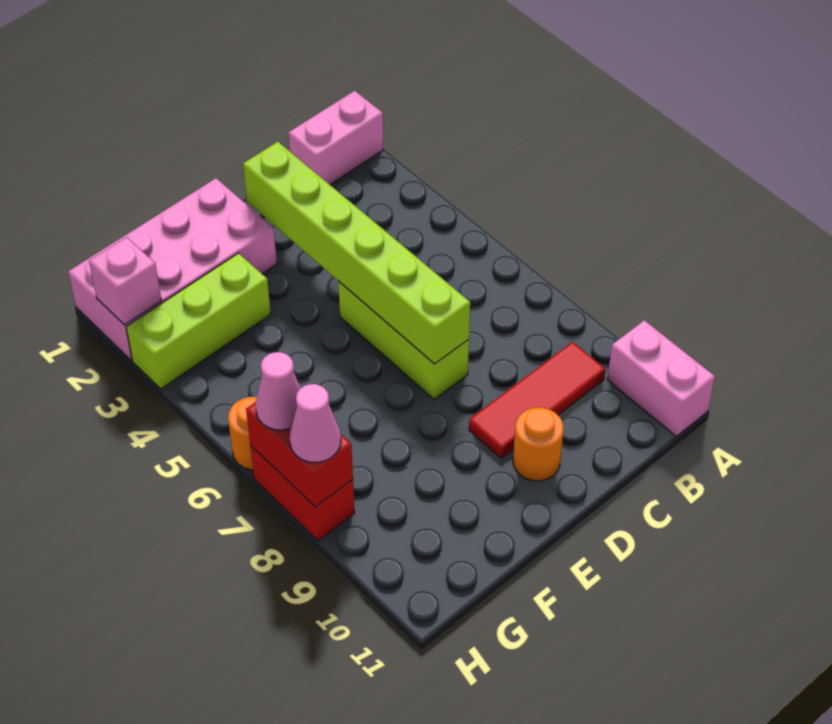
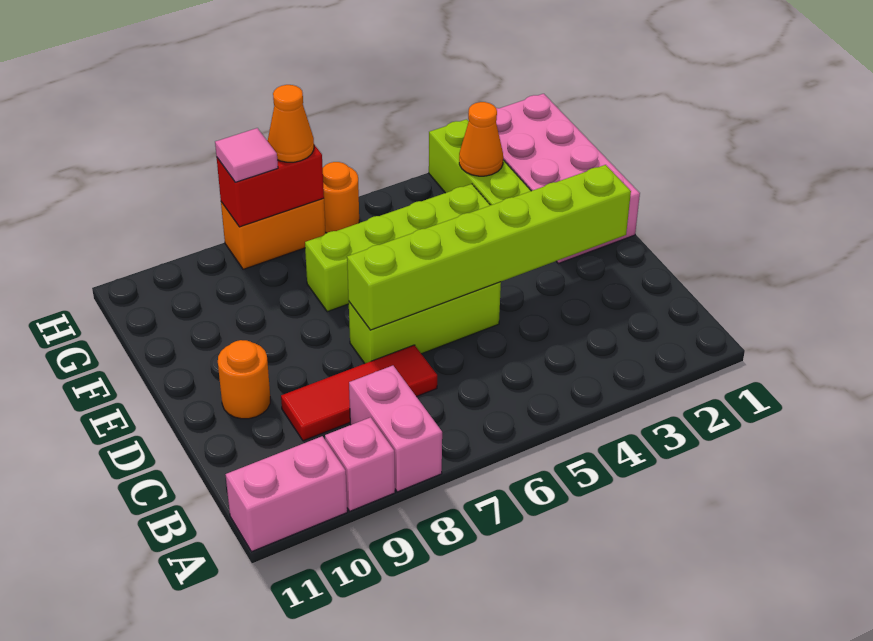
pink 1x2 brick [289,91,383,184] -> pink 1x2 brick moved to [349,366,442,492]
red 1x3 tile [469,342,605,458] -> red 1x3 tile turned to [281,345,437,441]
none -> lime 1x4 brick [305,184,490,312]
none -> orange 1x1 cone [459,102,503,176]
pink 1x1 brick [89,237,161,325] -> pink 1x1 brick moved to [325,417,395,511]
red 1x2 brick [250,445,355,541] -> orange 1x2 brick [221,198,326,269]
pink 1x1 cone [256,352,301,430] -> orange 1x1 cone [268,85,314,162]
pink 1x1 cone [290,384,341,462] -> pink 1x1 tile [215,128,278,182]

